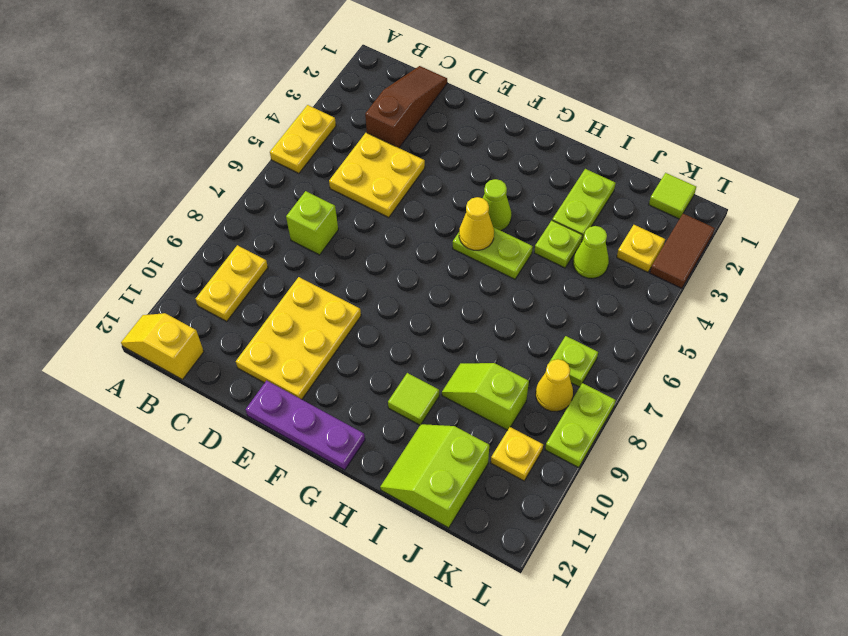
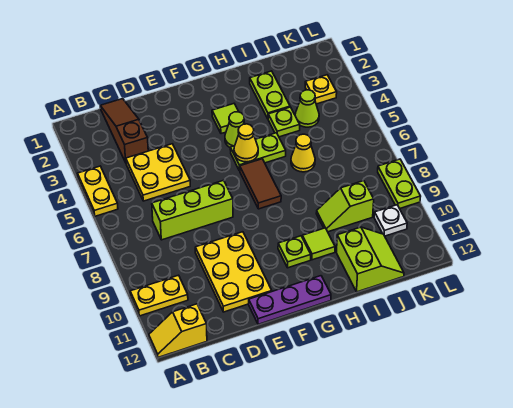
yellow 1x2 plate [196,245,268,321] -> yellow 1x2 plate turned to [130,275,188,316]
lime 1x1 brick [286,191,338,255] -> lime 1x3 brick [152,180,233,240]
lime 2x2 slope [380,424,489,528] -> lime 2x2 slope turned to [337,227,404,292]
lime 1x1 tile [649,173,696,219] -> lime 1x1 tile moved to [212,104,239,134]
lime 1x1 plate [549,336,598,387] -> lime 1x1 plate moved to [278,236,311,268]
yellow 1x1 cone [536,359,573,411] -> yellow 1x1 cone moved to [291,134,315,172]
yellow 1x1 plate [491,427,543,481] -> white 1x1 plate [374,205,407,236]
brown 1x2 tile [650,214,715,288] -> brown 1x2 tile moved to [240,159,281,209]

